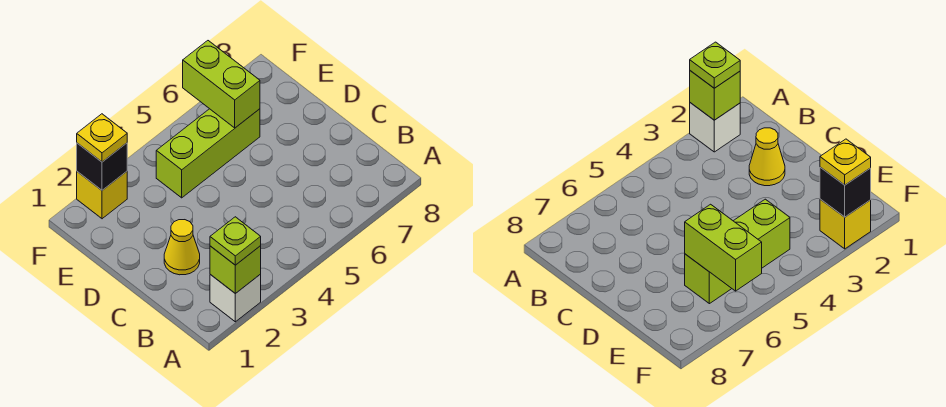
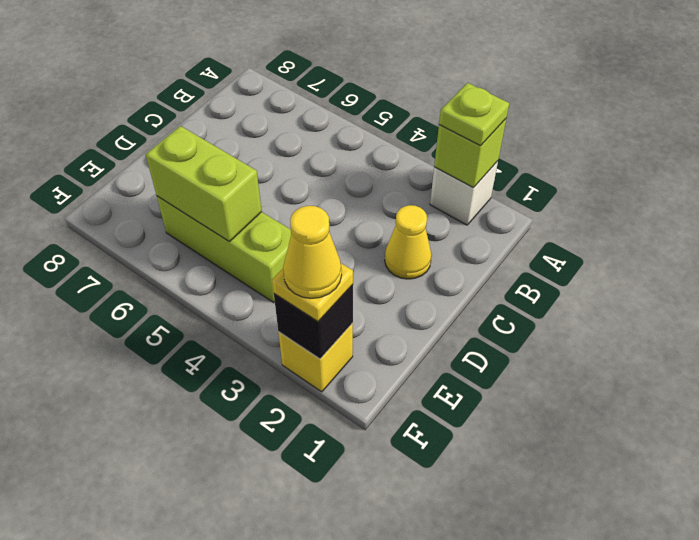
lime 1x2 brick [183,41,260,128] -> lime 1x2 brick turned to [146,126,262,242]
none -> yellow 1x1 cone [283,206,342,298]

